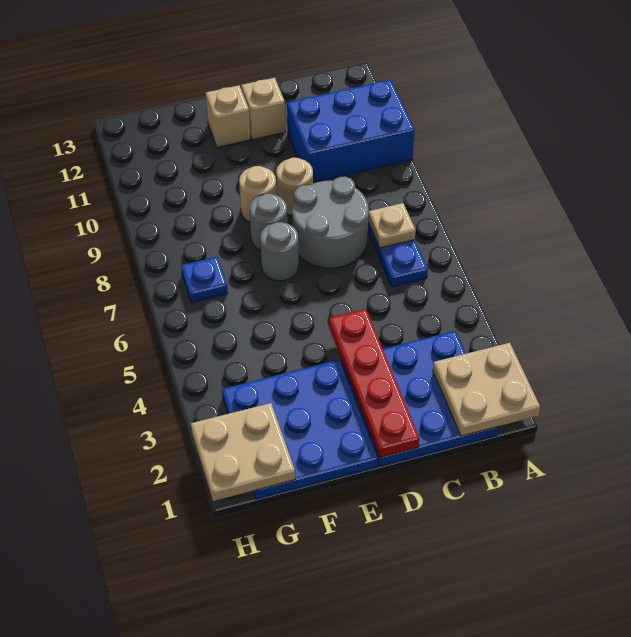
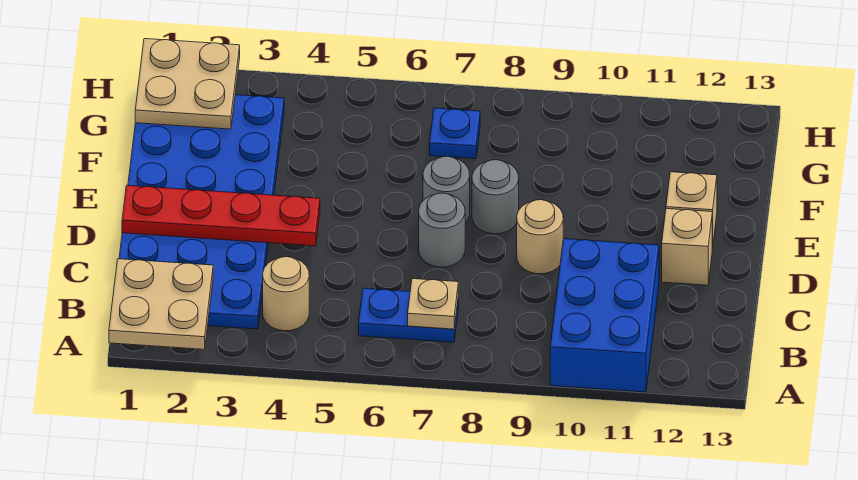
grey 2x2 round brick [292,177,369,268] -> grey 1x1 round brick [419,193,465,267]
tan 1x1 round brick [239,166,276,222] -> tan 1x1 round brick moved to [263,257,309,331]

